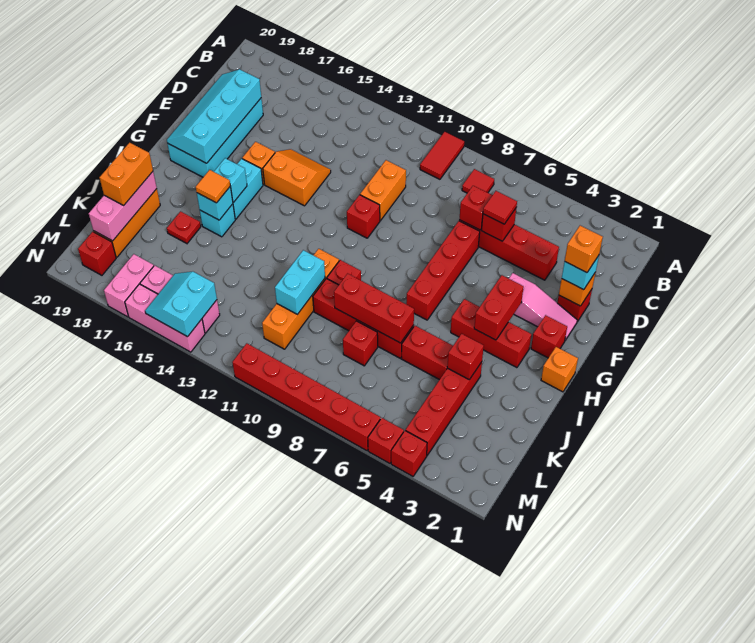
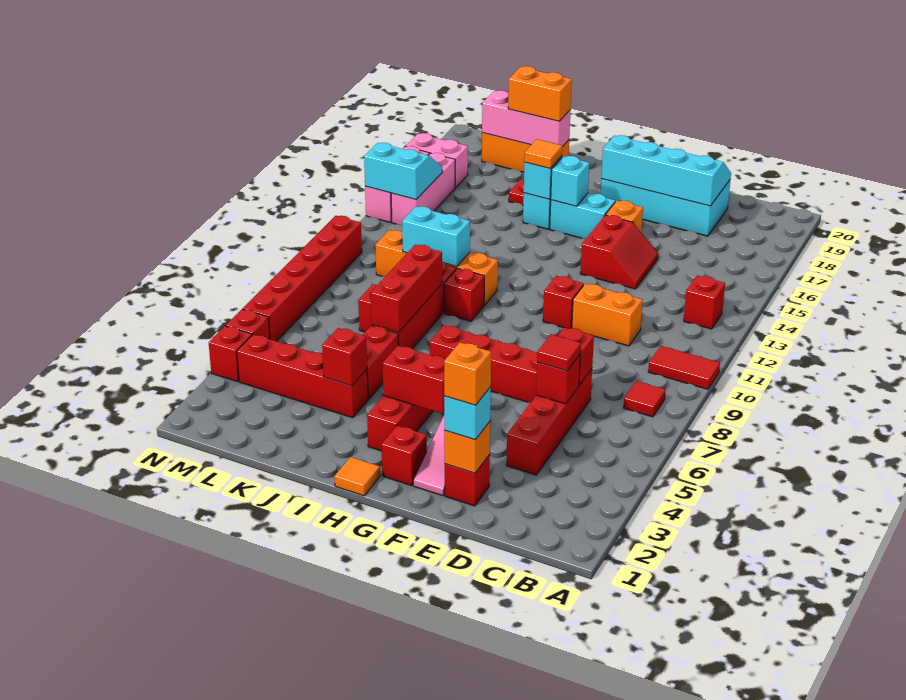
orange 2x2 slope [263,149,331,206] -> red 2x2 slope [580,215,658,289]
orange 1x1 brick [541,347,578,392] -> orange 1x1 tile [335,457,380,496]
red 1x1 brick [78,232,116,275] -> red 1x1 brick moved to [684,276,725,329]

